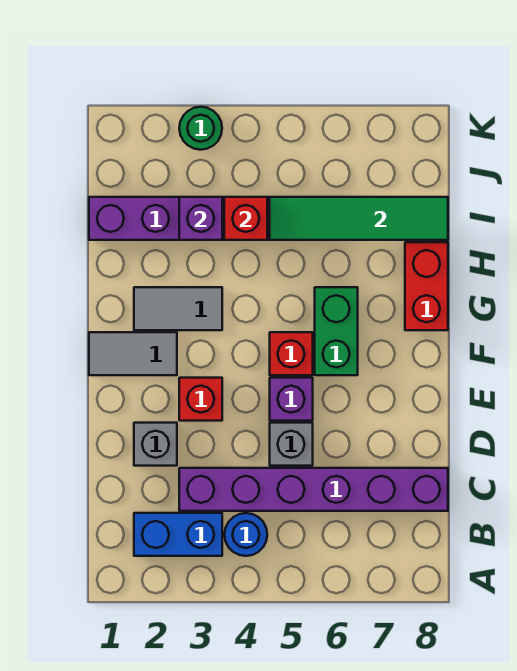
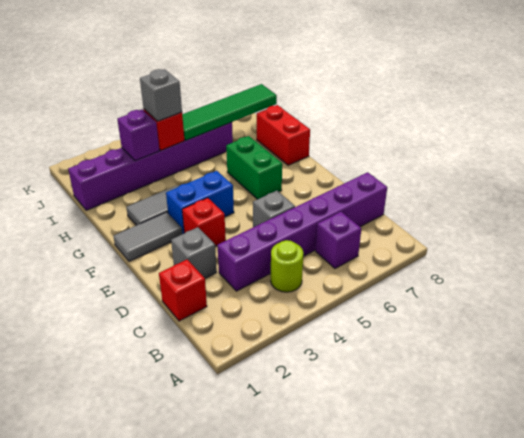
blue 1x2 brick [134,513,222,556] -> blue 1x2 brick moved to [166,171,234,234]
blue 1x1 round brick [224,513,267,556] -> lime 1x1 round brick [271,240,303,292]
purple 1x1 brick [270,378,313,421] -> purple 1x1 brick moved to [316,212,361,268]
red 1x1 brick [270,332,313,375] -> red 1x1 brick moved to [159,260,207,321]
none -> grey 1x1 brick [140,69,182,121]
green 1x1 round brick [179,107,222,150] -> none

